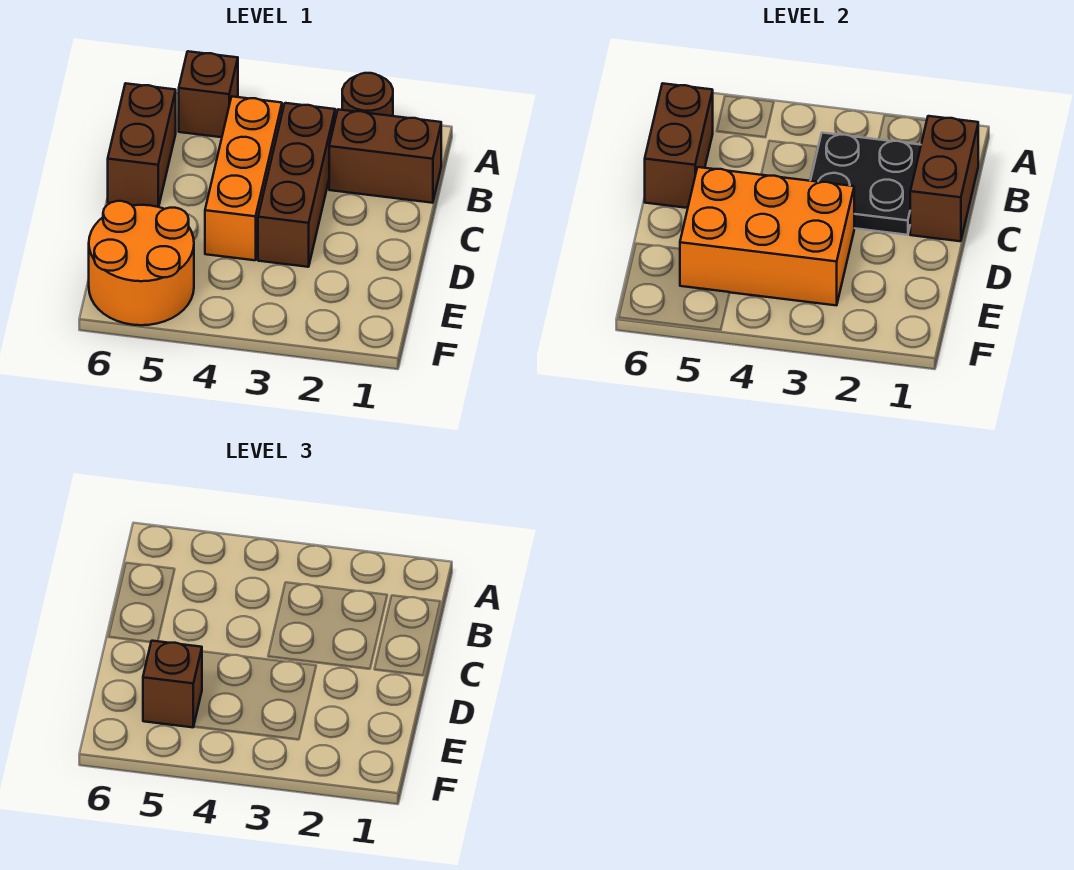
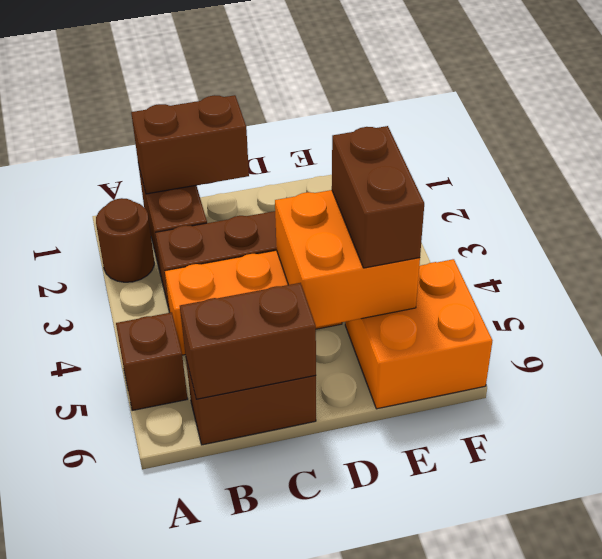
black 2x2 plate [810,133,921,235] -> none
orange 2x3 brick [680,167,854,305] -> orange 2x2 brick [275,190,420,327]
orange 2x2 round brick [89,201,194,325] -> orange 2x2 brick [345,259,492,409]
brown 1x1 brick [143,641,202,727] -> brown 1x2 brick [332,126,424,268]

